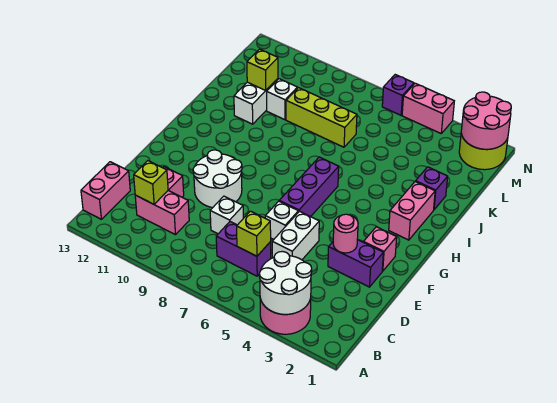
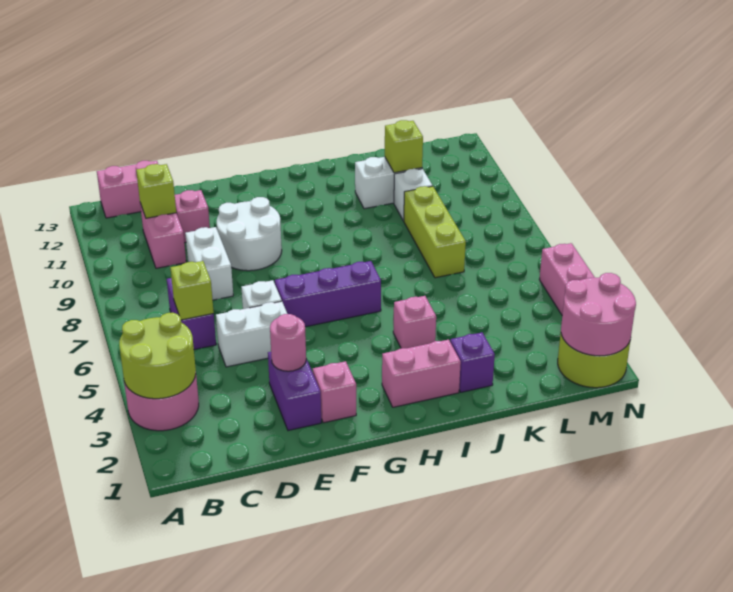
white 2x2 round brick [259,251,312,314] -> lime 2x2 round brick [119,313,196,399]
white 1x1 brick [210,196,243,234] -> white 1x2 brick [185,227,233,300]
none -> pink 1x1 brick [393,296,436,348]
purple 1x1 brick [382,75,414,115] -> none

